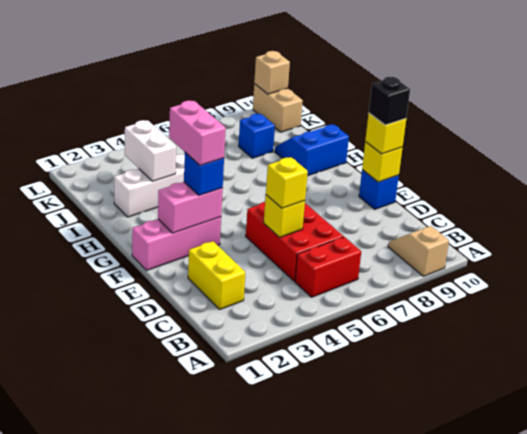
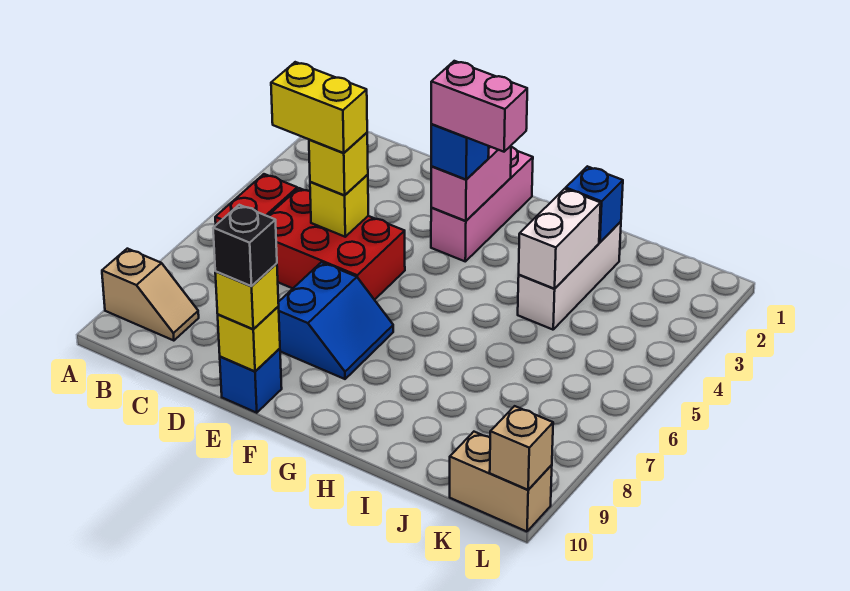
yellow 1x2 brick [188,241,245,309] -> yellow 1x2 brick moved to [271,62,367,153]
blue 2x2 slope [275,124,349,176] -> blue 2x2 slope moved to [278,262,393,379]
white 1x2 brick [125,120,176,181] -> white 1x2 brick turned to [519,189,601,289]
blue 1x1 brick [239,114,275,158] -> blue 1x1 brick moved to [566,166,623,242]

